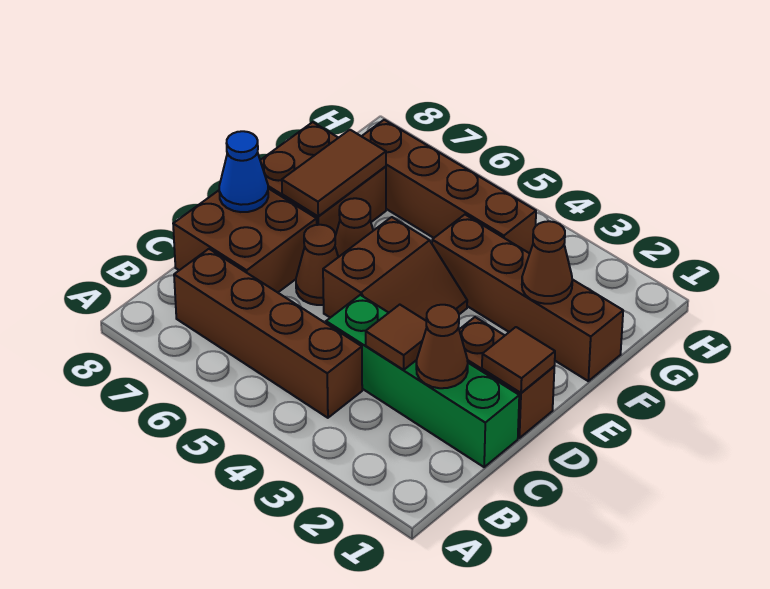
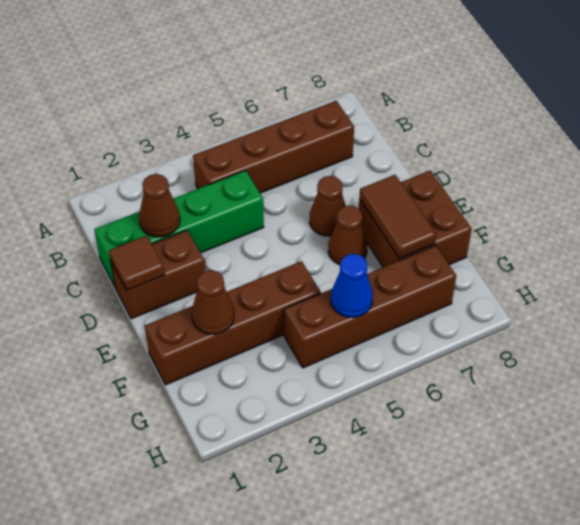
brown 1x1 tile [366,305,427,370] -> none
brown 2x2 brick [173,188,317,292] -> none
brown 2x2 slope [323,217,467,321] -> none
blue 1x1 cone [219,131,268,212] -> blue 1x1 cone moved to [331,254,373,317]

